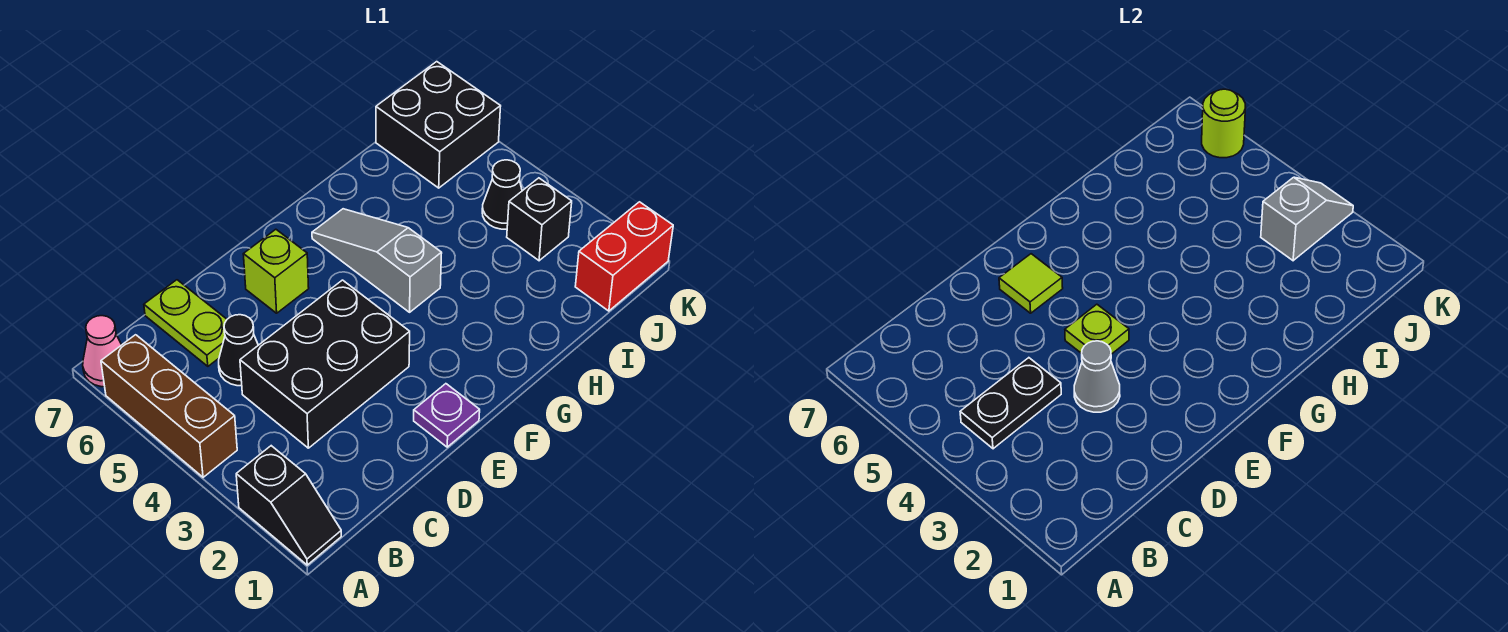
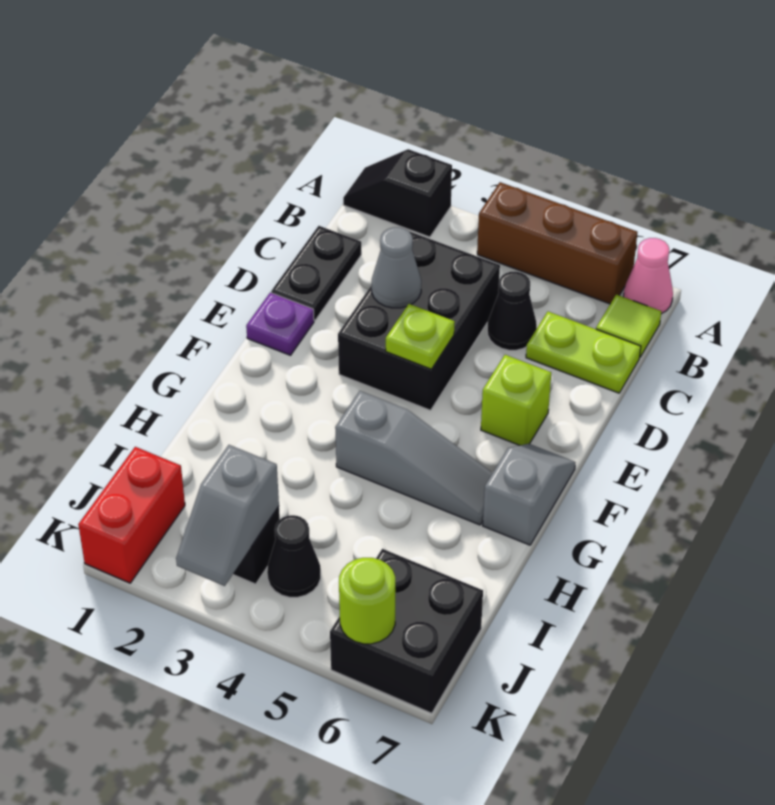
black 1x2 plate [960,358,1061,449] -> black 1x2 plate moved to [271,226,361,320]
lime 1x1 tile [999,254,1063,313] -> lime 1x1 tile moved to [596,295,661,357]
none -> grey 1x2 slope [483,444,576,545]

